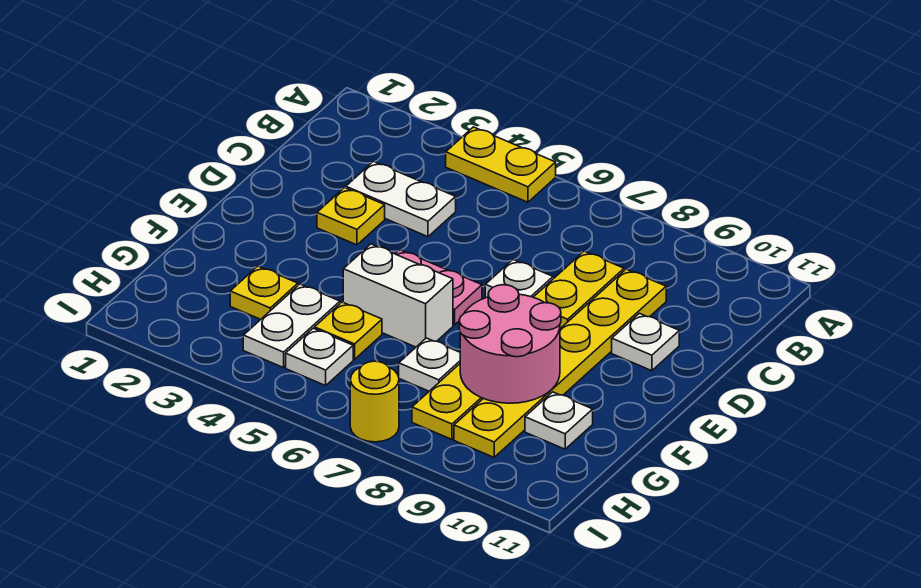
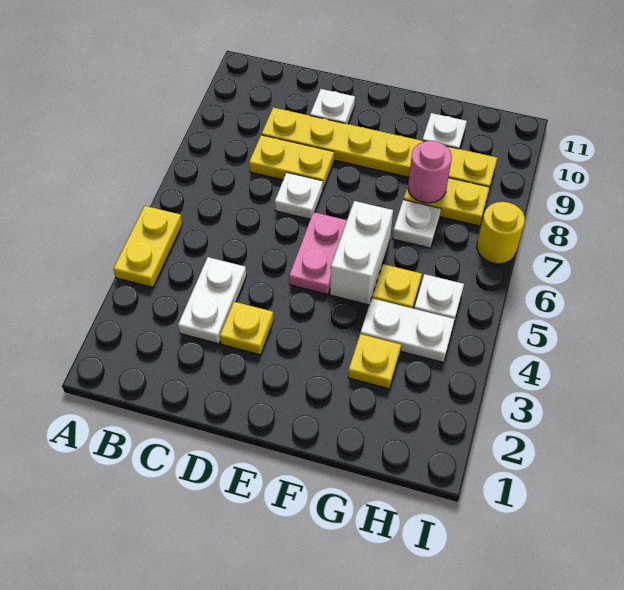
pink 2x2 round brick [459,285,561,403] -> pink 1x1 round brick [408,141,452,203]

